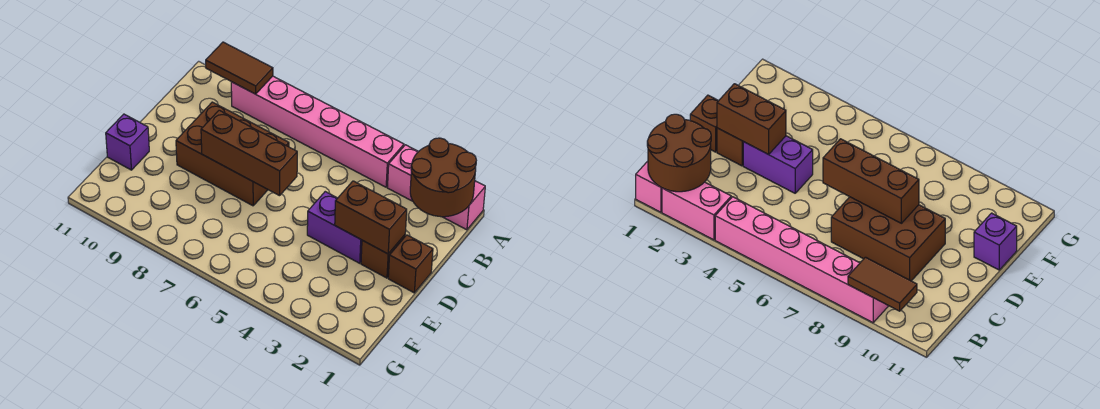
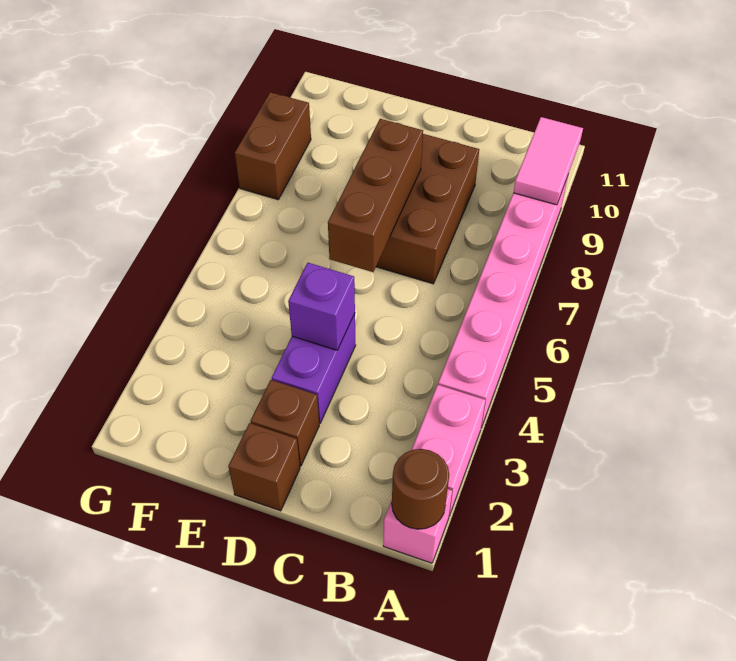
brown 2x2 round brick [410,138,476,217] -> brown 1x1 round brick [392,449,449,529]
brown 1x2 tile [206,42,273,94] -> pink 1x2 tile [513,117,583,205]
brown 1x2 brick [335,181,407,254] -> brown 1x2 brick moved to [235,92,311,200]
purple 1x1 brick [106,114,149,170] -> purple 1x1 brick moved to [288,263,355,350]

